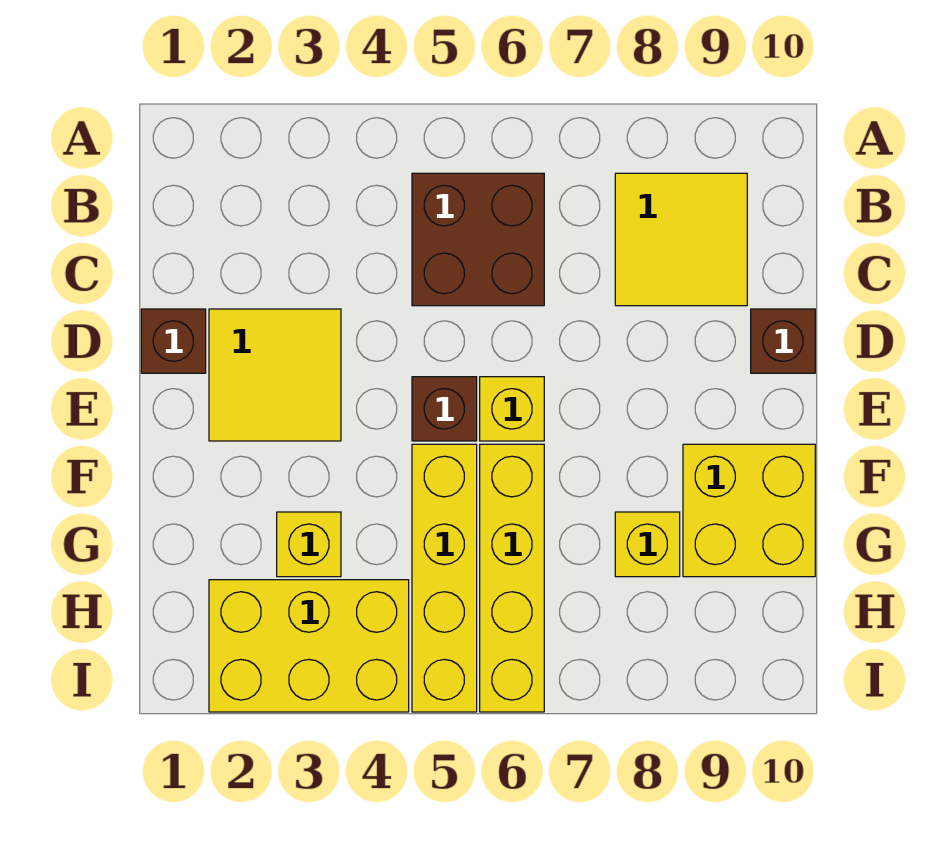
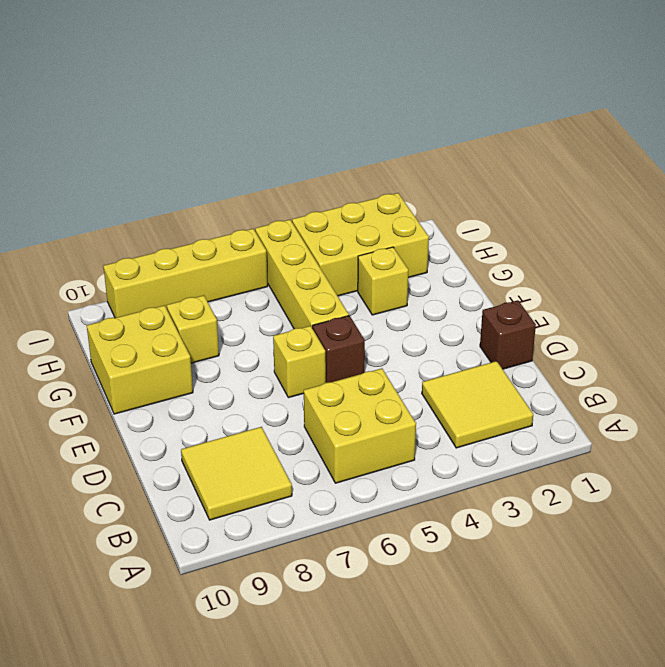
brown 2x2 brick [412,173,544,306] -> yellow 2x2 brick [304,368,416,483]
yellow 2x2 tile [209,309,341,441] -> yellow 2x2 tile moved to [422,361,533,448]
brown 1x1 brick [751,309,815,373] -> none
yellow 1x4 brick [480,444,544,712] -> yellow 1x4 brick turned to [103,229,268,318]

